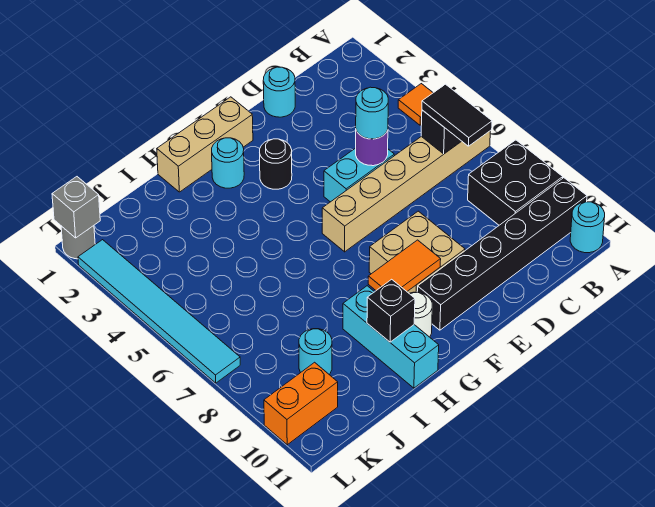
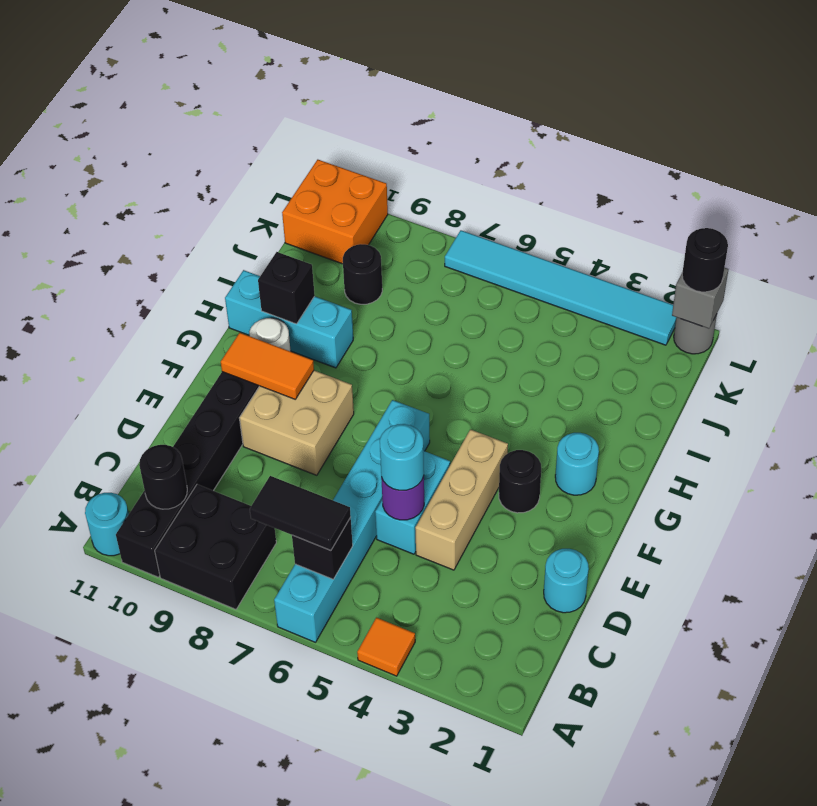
tan 1x6 brick [322,131,490,252] -> cyan 1x6 brick [274,400,430,642]
none -> black 1x1 round brick [139,445,187,509]
tan 1x3 brick [157,97,253,192] -> tan 1x3 brick moved to [415,429,508,570]
orange 1x2 tile [368,240,441,291] -> orange 1x2 tile turned to [221,333,314,399]
cyan 1x1 round brick [299,329,332,374] -> black 1x1 round brick [343,244,382,304]
orange 1x2 brick [264,362,338,445] -> orange 2x2 brick [282,160,388,264]
none -> black 1x1 round brick [682,228,728,292]

